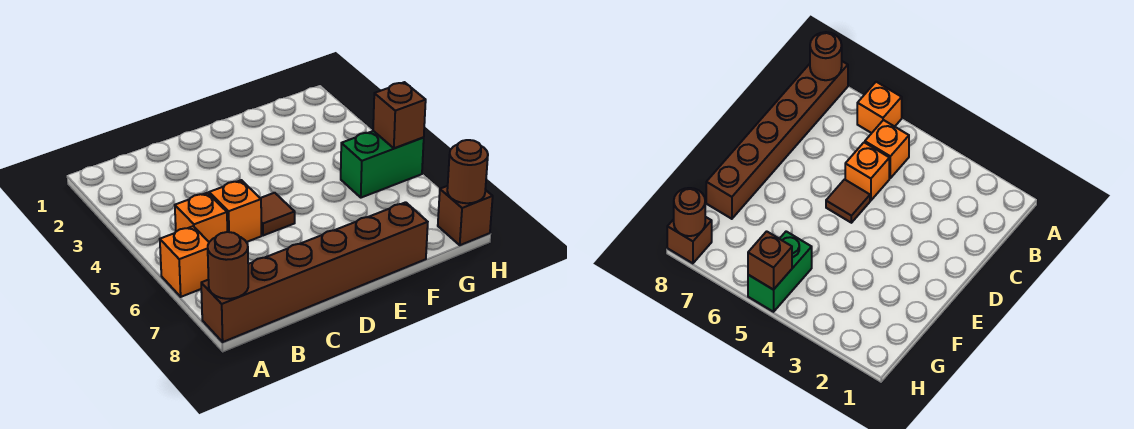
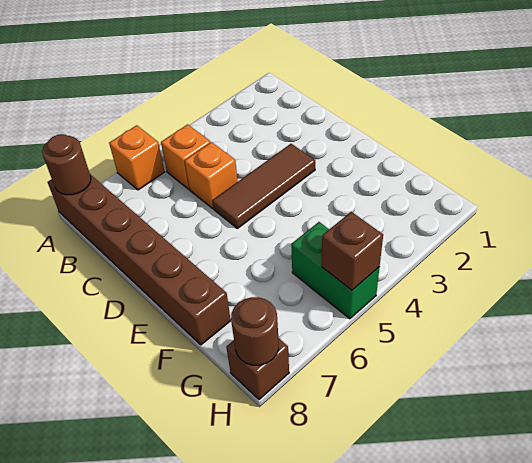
brown 1x1 tile [261,193,295,236] -> brown 1x3 tile [212,144,315,228]

